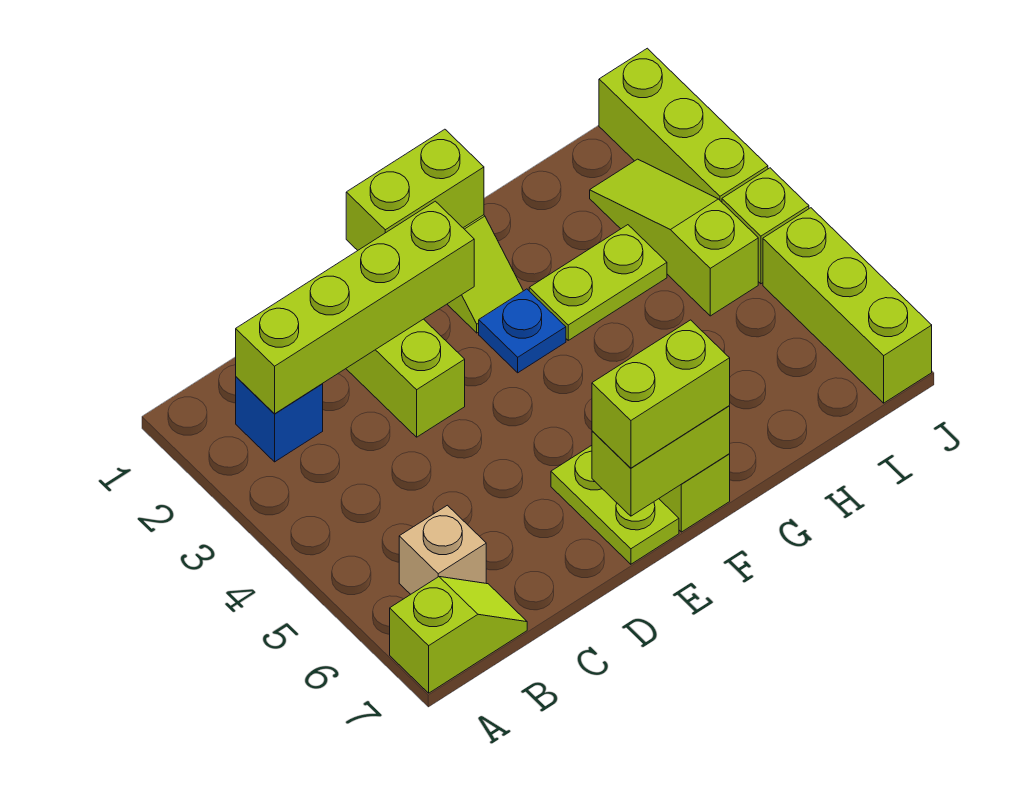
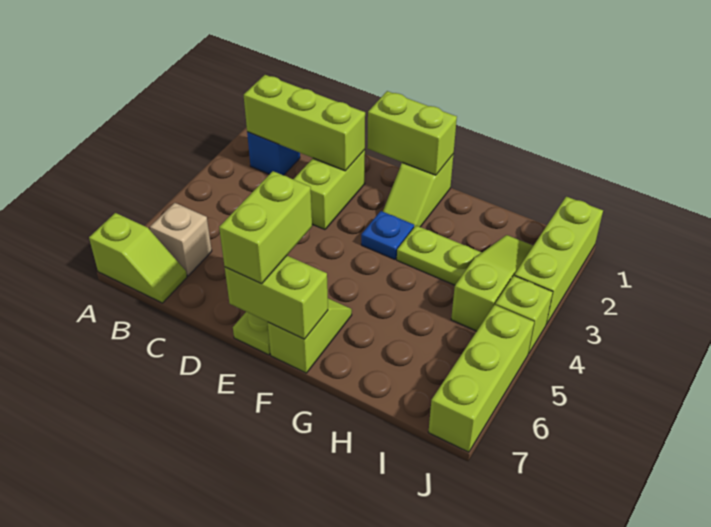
lime 1x4 brick [236,201,474,414] -> lime 1x3 brick [244,75,365,171]
lime 1x2 brick [592,320,730,468] -> lime 1x2 brick turned to [219,171,312,284]

